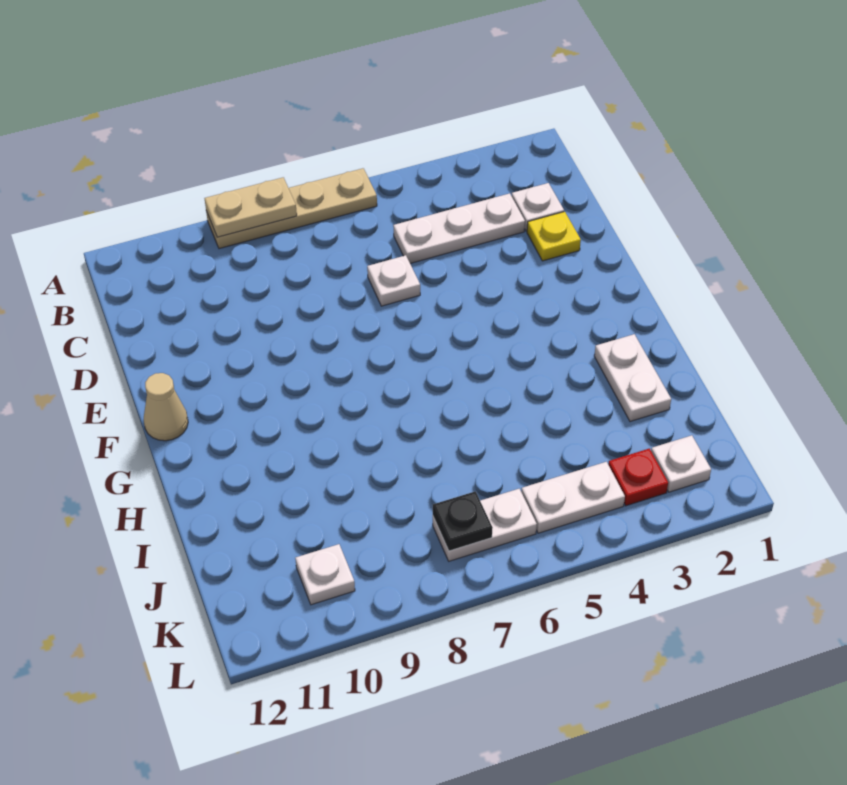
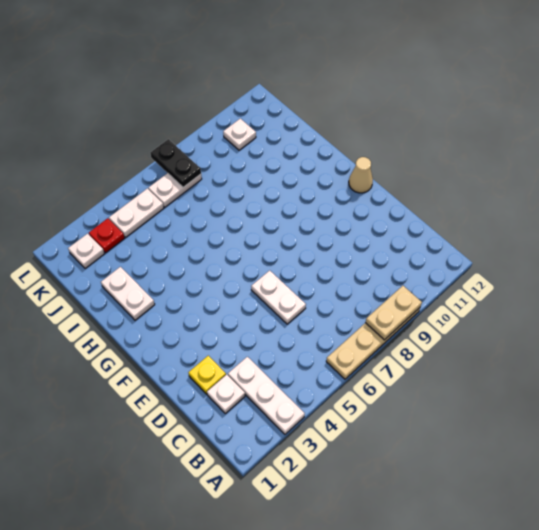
white 1x3 plate [393,193,525,264] -> white 1x3 plate turned to [228,357,305,434]
white 1x1 plate [367,255,420,306] -> white 1x2 plate [251,270,306,324]
black 1x1 plate [433,491,493,551] -> black 1x2 plate [150,139,201,187]

